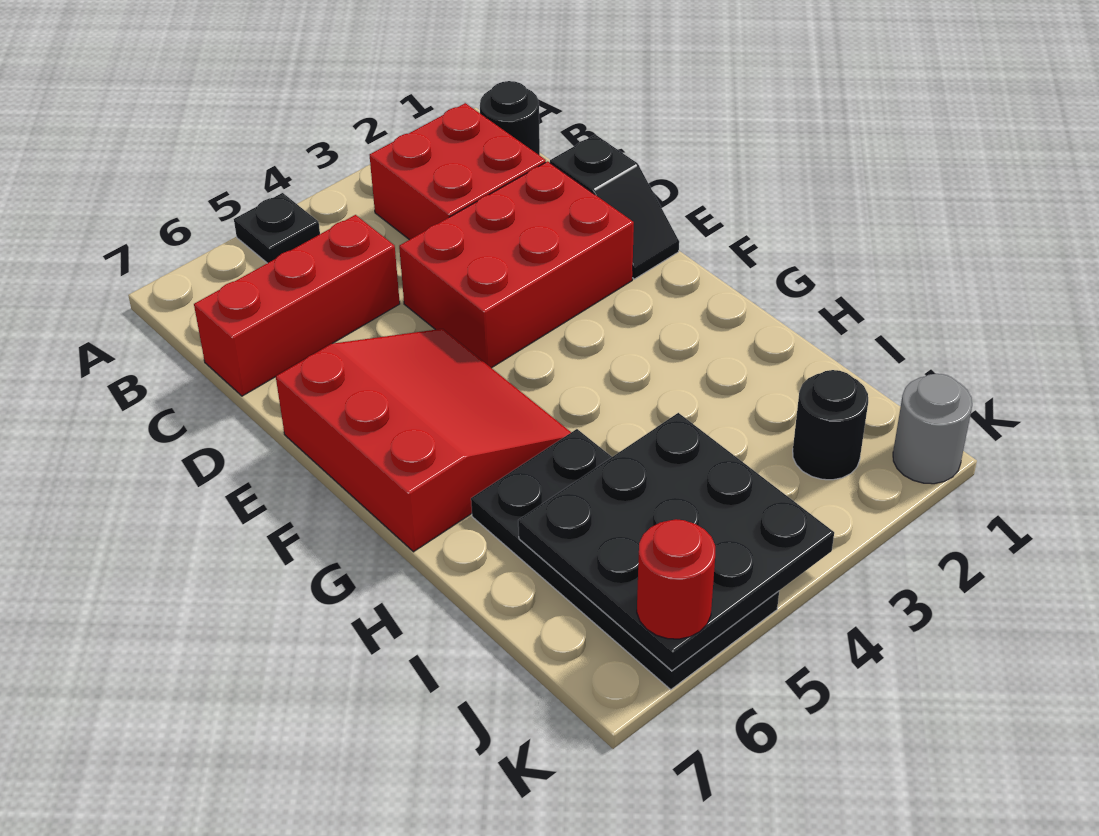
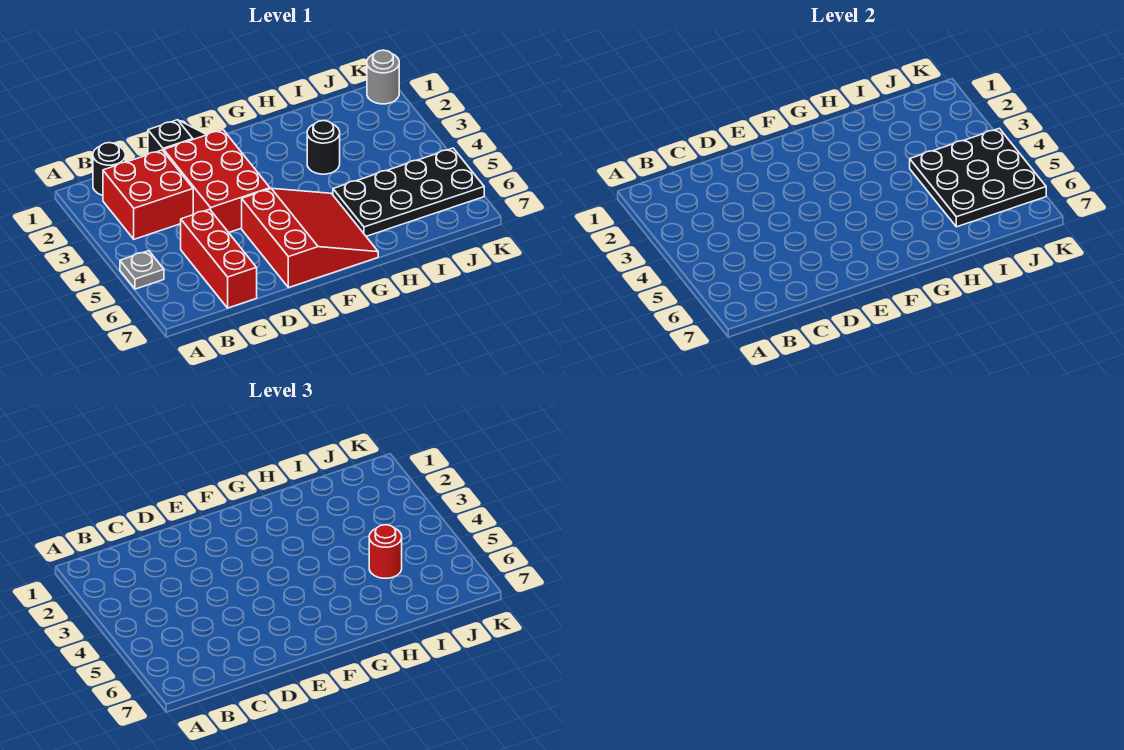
black 1x1 plate [234,193,320,263] -> grey 1x1 plate [120,251,164,289]
red 3x3 slope [276,329,571,552] -> red 3x3 slope turned to [242,189,378,288]
black 1x1 round brick [793,370,868,480] -> black 1x1 round brick moved to [307,121,340,174]
red 1x1 round brick [637,519,715,639] -> red 1x1 round brick moved to [369,525,402,578]

